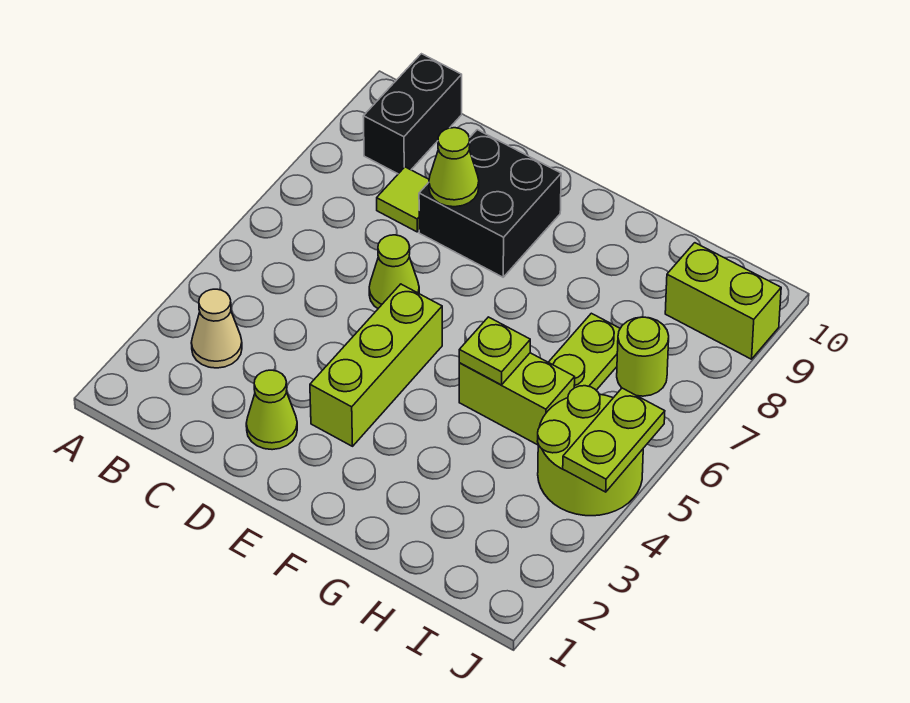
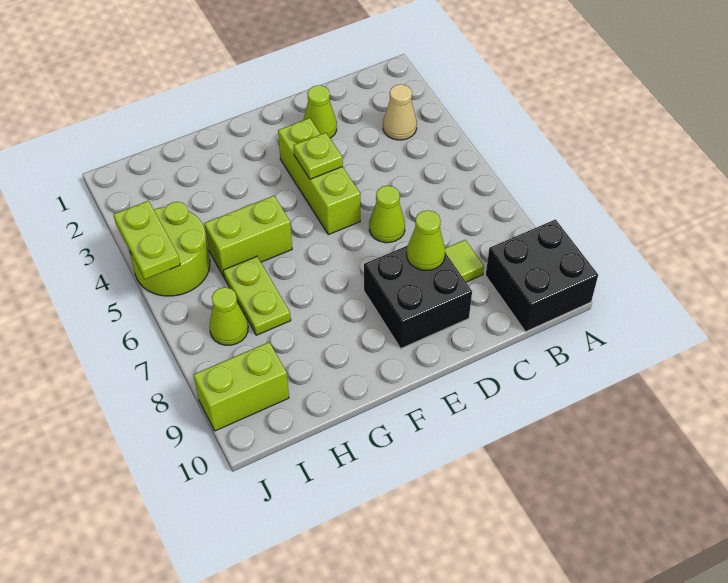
black 1x2 brick [363,54,462,174] -> black 2x2 brick [486,220,598,332]
lime 1x1 plate [459,317,530,385] -> lime 1x1 plate moved to [293,133,343,179]
lime 1x1 round brick [617,317,669,396] -> lime 1x1 cone [209,287,248,345]

